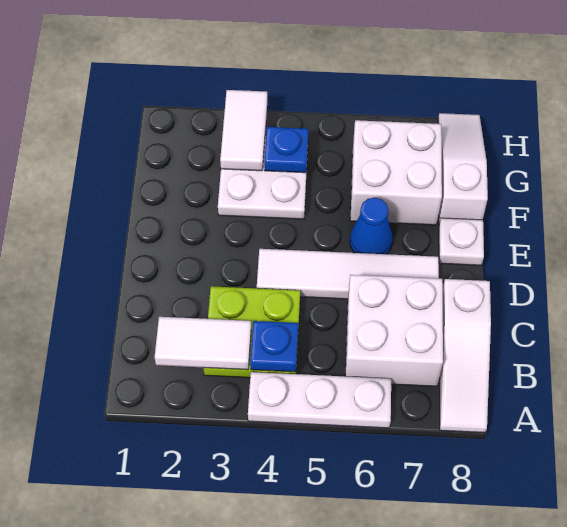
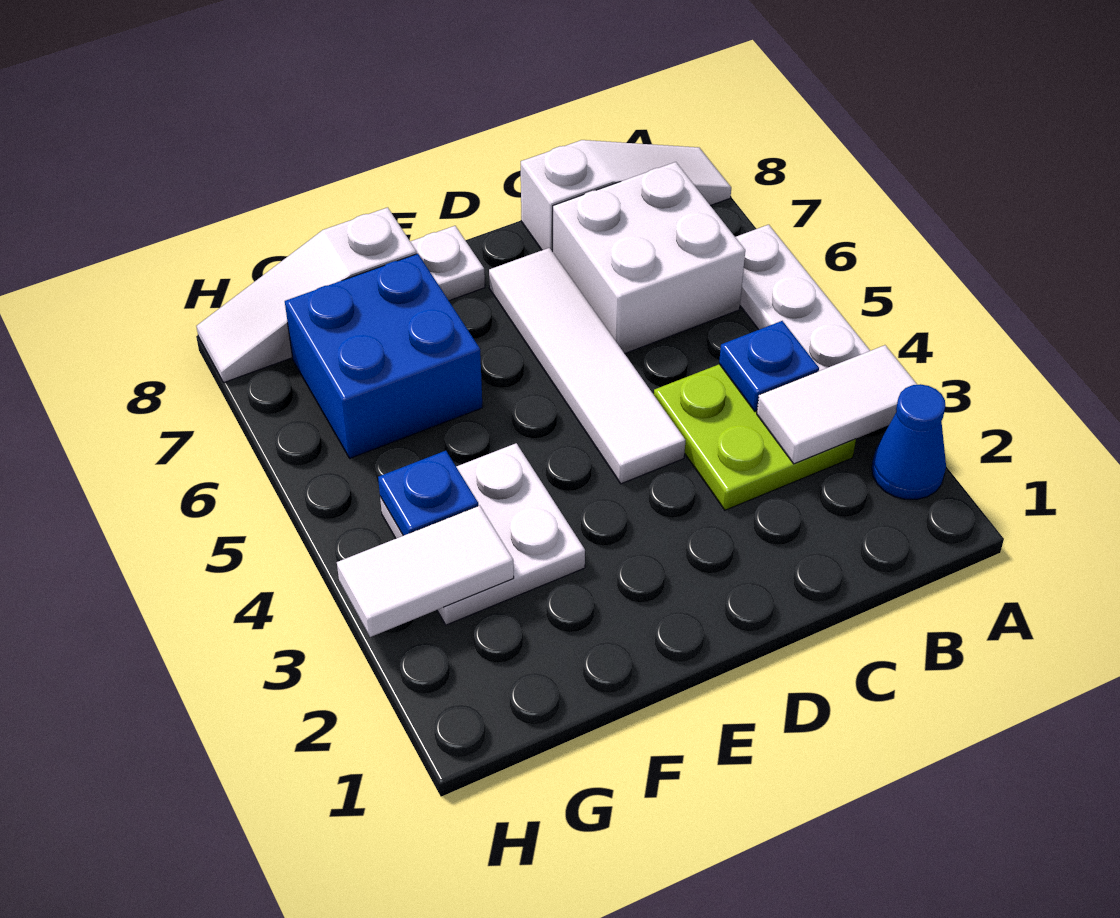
white 1x2 tile [155,317,251,370] -> white 1x2 tile turned to [757,345,917,464]
blue 1x1 cone [350,198,393,254] -> blue 1x1 cone moved to [872,384,946,499]
white 2x2 brick [350,120,442,225] -> blue 2x2 brick [285,254,483,458]

